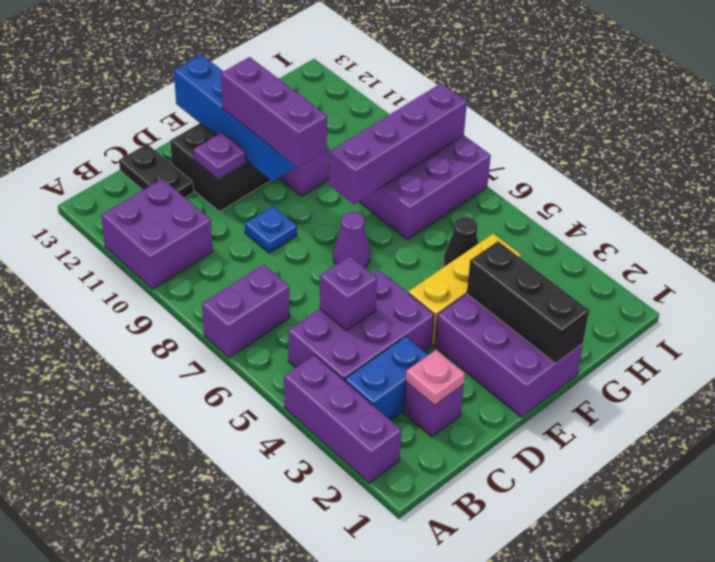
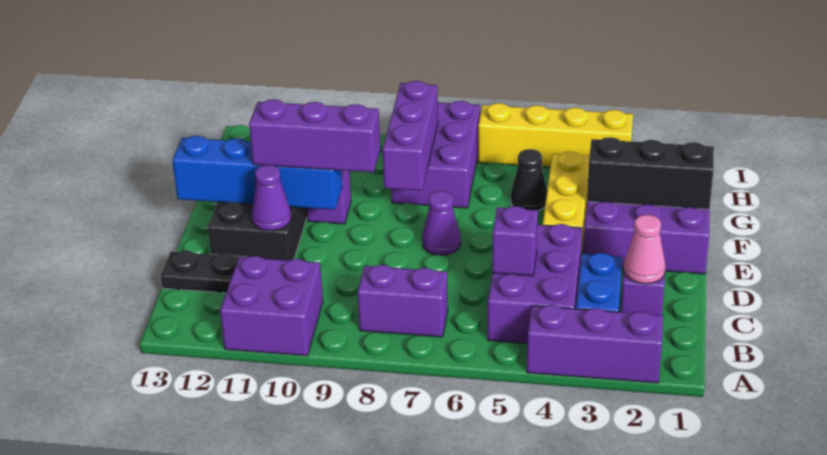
purple 1x2 brick [202,264,290,358] -> purple 1x2 brick turned to [358,265,448,337]
pink 1x1 plate [406,350,465,405] -> pink 1x1 cone [624,215,666,284]
blue 1x1 plate [245,206,297,253] -> none
purple 1x1 plate [194,133,246,179] -> purple 1x1 cone [251,165,291,231]
purple 1x4 brick [329,83,467,204] -> purple 1x3 brick [383,81,438,191]
none -> yellow 1x4 brick [478,103,633,167]

